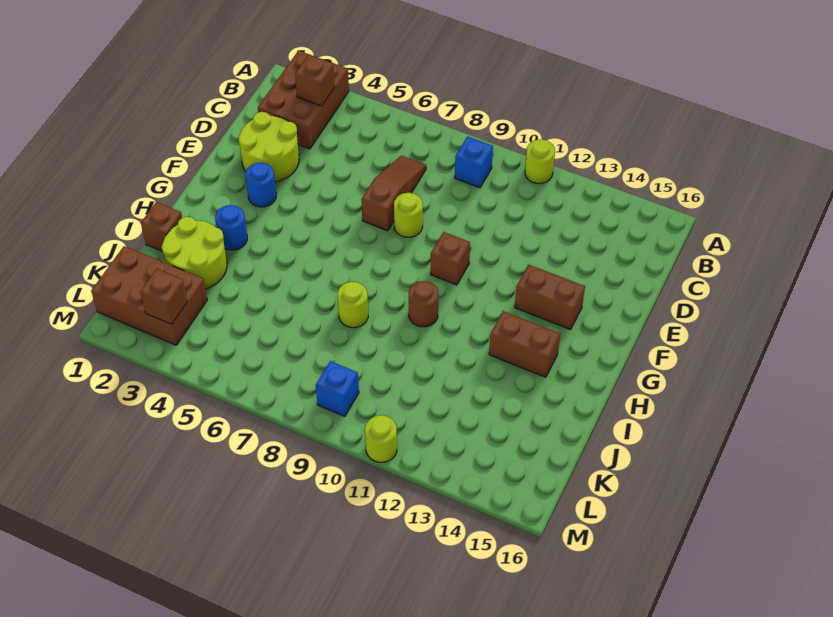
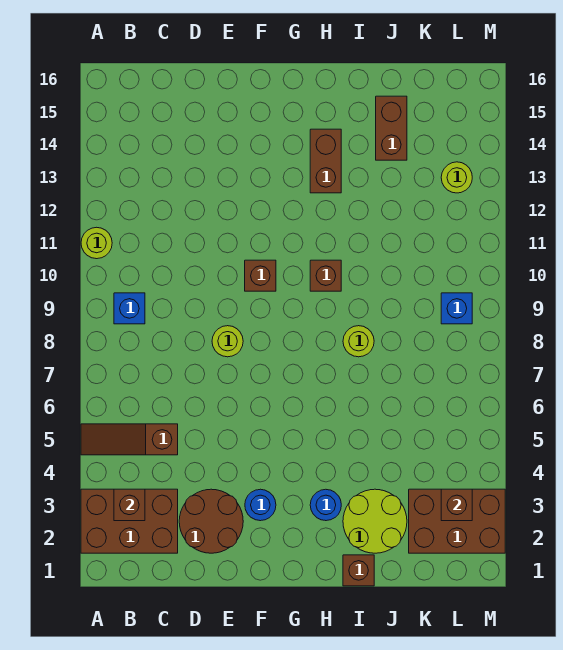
brown 1x3 slope [361,156,426,231] -> brown 1x3 slope moved to [81,424,178,455]
lime 2x2 round brick [238,112,299,182] -> brown 2x2 round brick [179,489,243,553]
brown 1x2 brick [515,265,585,330] -> brown 1x2 brick moved to [376,96,407,160]
brown 1x1 round brick [409,281,438,327] -> brown 1x1 brick [310,260,341,291]
brown 2x3 brick [91,246,207,345] -> brown 2x3 brick turned to [409,489,505,553]
lime 1x1 round brick [365,415,397,462] -> lime 1x1 round brick moved to [441,162,472,193]

